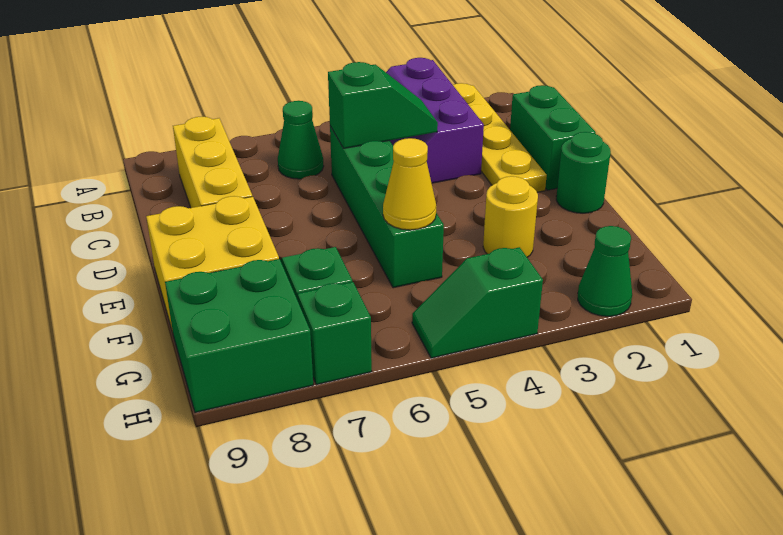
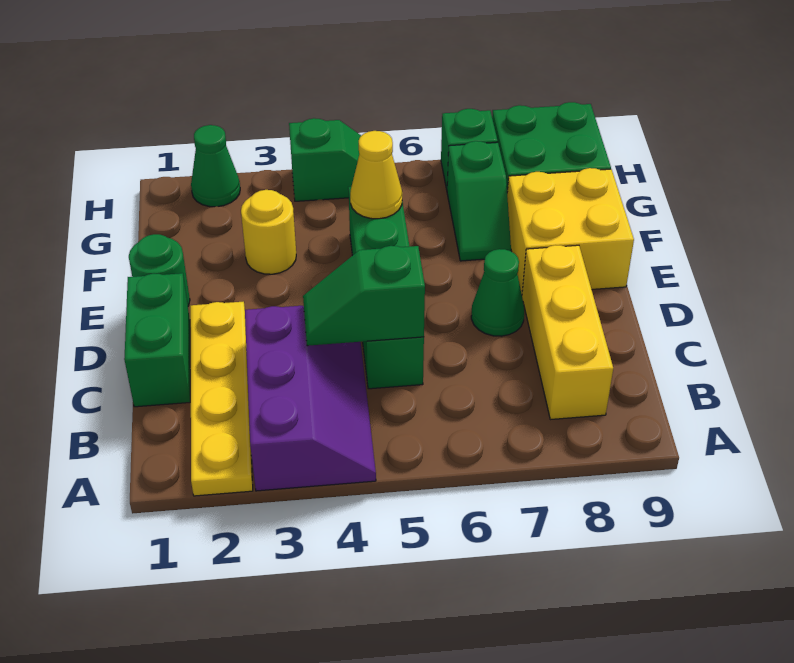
green 1x1 cone [278,101,324,179] -> green 1x1 cone moved to [471,249,524,336]

